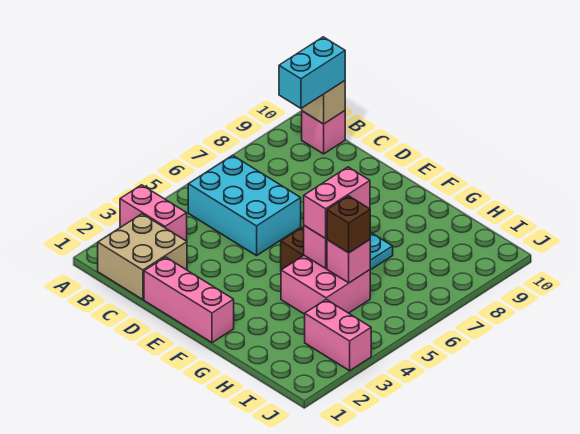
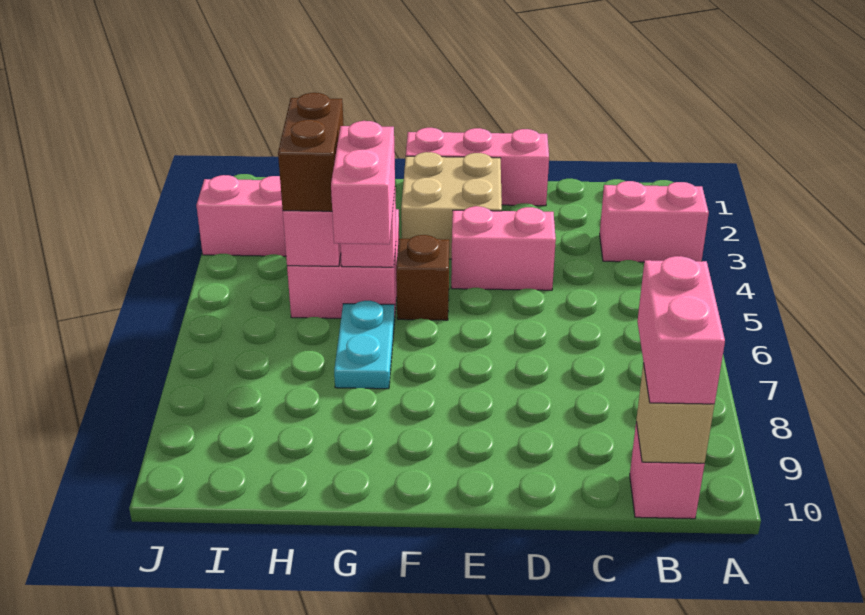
tan 2x2 brick [98,214,187,300] -> tan 2x2 brick moved to [401,152,502,259]
cyan 2x3 brick [188,155,301,256] -> none
cyan 1x2 brick [279,37,345,108] -> pink 1x2 brick [637,256,725,404]
none -> pink 1x2 brick [451,206,556,290]
brown 1x1 brick [327,196,370,253] -> brown 1x2 brick [278,93,344,211]

